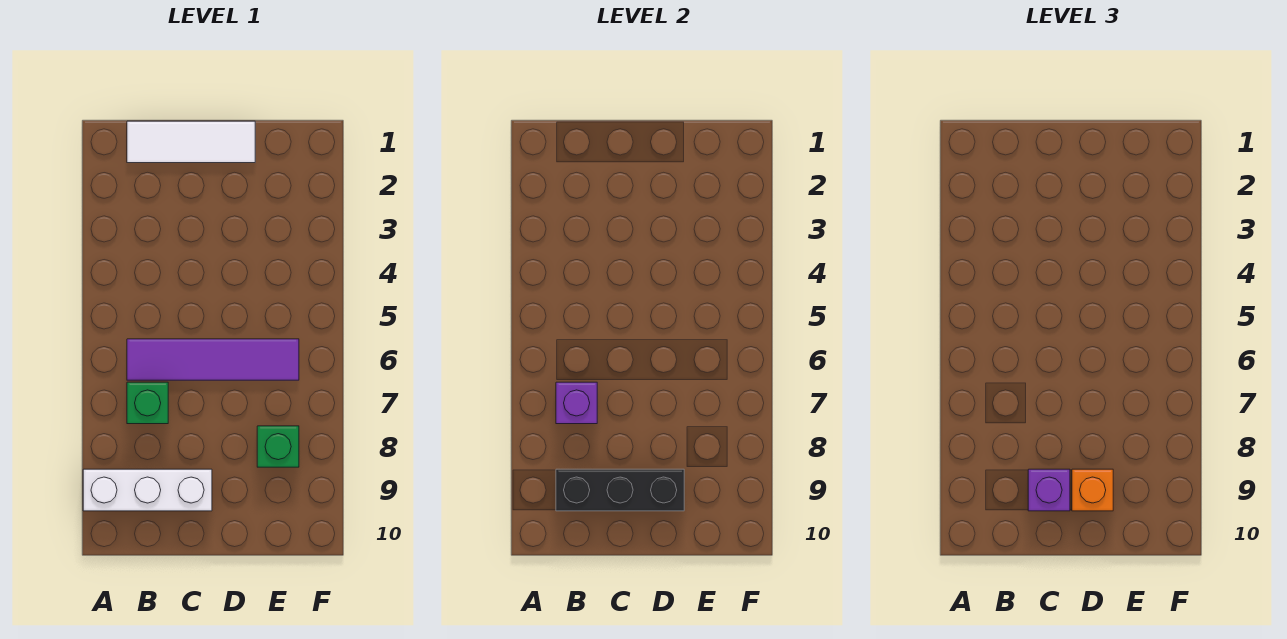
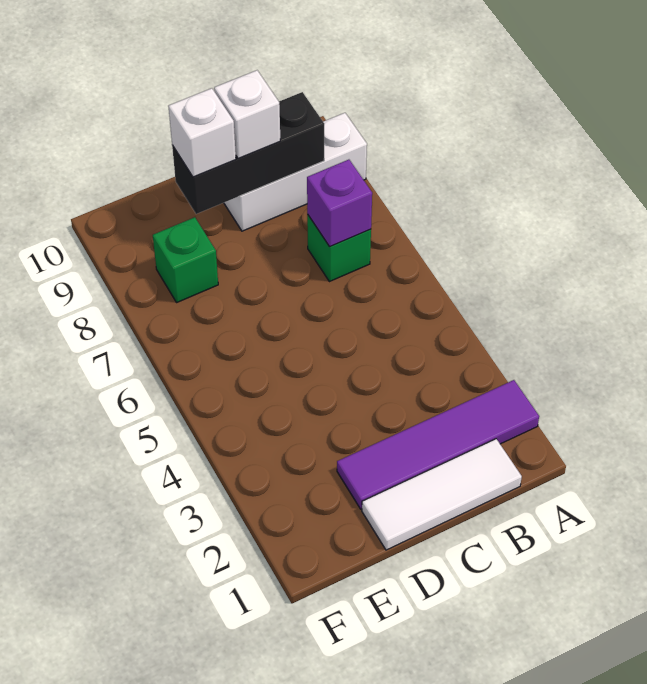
purple 1x4 tile [127,339,299,380] -> purple 1x4 tile moved to [337,380,539,509]
purple 1x1 brick [1028,469,1070,511] -> white 1x1 brick [214,70,280,158]
orange 1x1 brick [1072,469,1113,511] -> white 1x1 brick [168,88,236,177]

